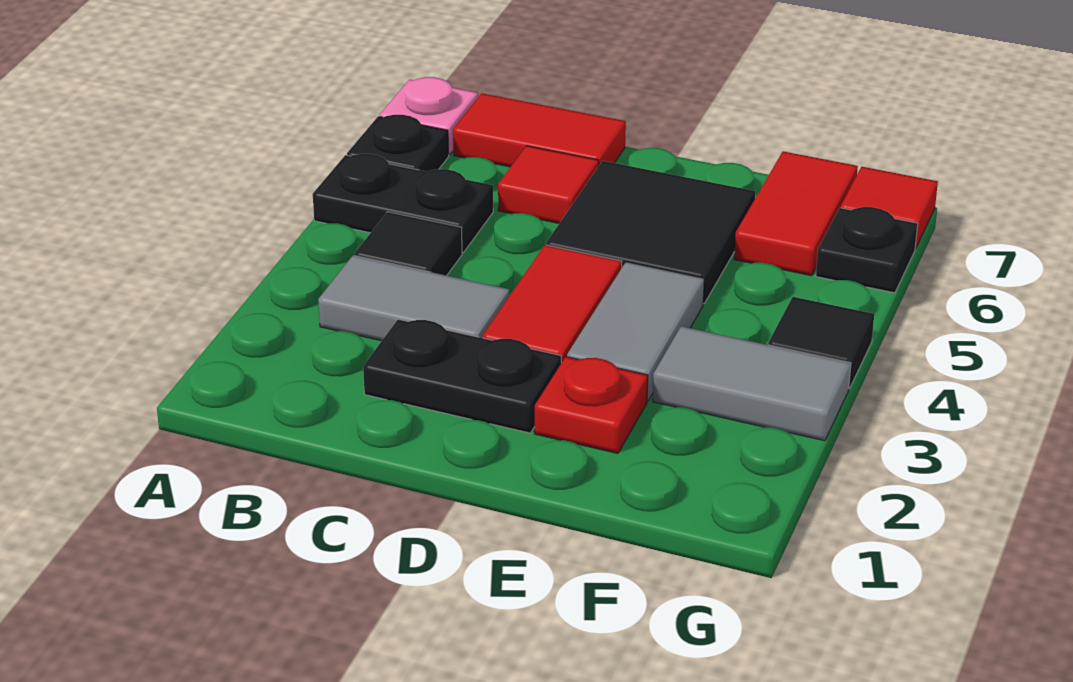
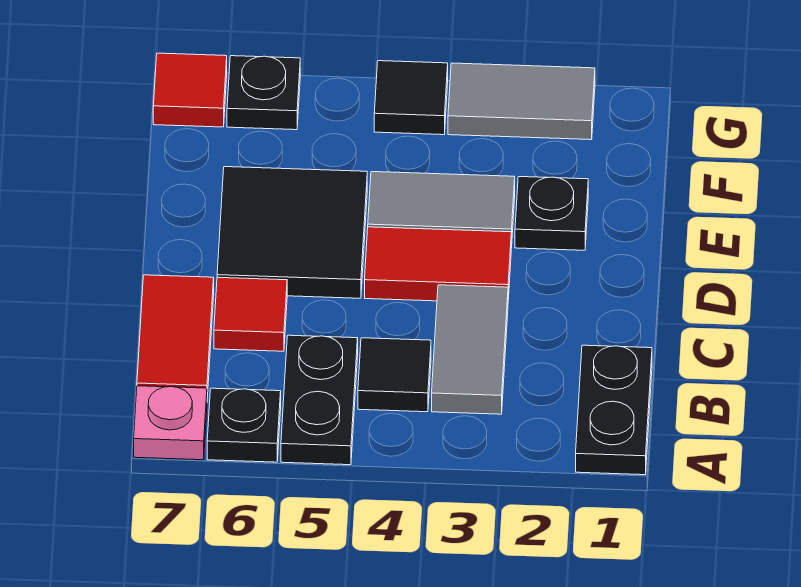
black 1x2 plate [363,319,561,433] -> black 1x2 plate moved to [576,345,652,475]
red 1x1 plate [535,357,648,453] -> black 1x1 plate [515,177,588,250]
grey 1x2 tile [653,326,851,441] -> grey 1x2 tile turned to [448,63,595,140]
red 1x2 tile [734,151,858,276] -> none

